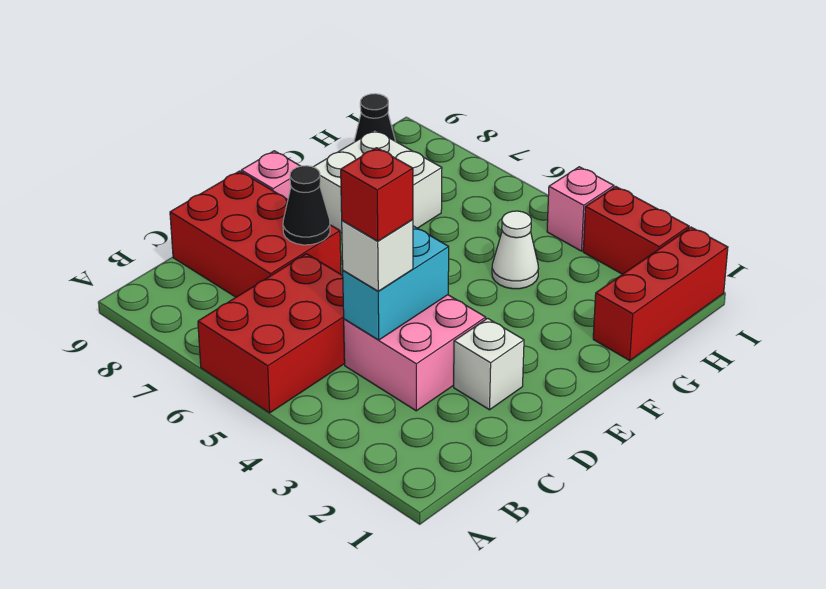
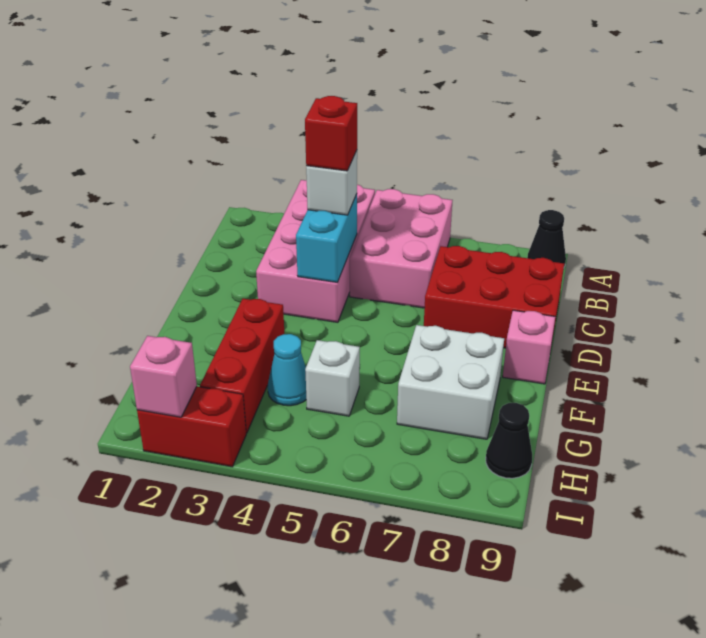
red 2x3 brick [198,254,345,413] -> pink 2x3 brick [350,189,453,308]
pink 2x2 brick [344,295,486,411] -> pink 2x4 brick [256,180,375,322]
white 1x1 brick [454,318,524,410] -> white 1x1 brick moved to [305,340,360,416]
black 1x1 cone [283,166,330,245] -> black 1x1 cone moved to [527,210,566,267]
red 1x3 brick [593,227,728,360] -> red 1x3 brick moved to [200,299,284,433]
white 1x1 cone [492,211,539,289] -> cyan 1x1 cone [268,334,306,406]
pink 1x1 brick [547,167,614,251] -> pink 1x1 brick moved to [130,336,197,417]

